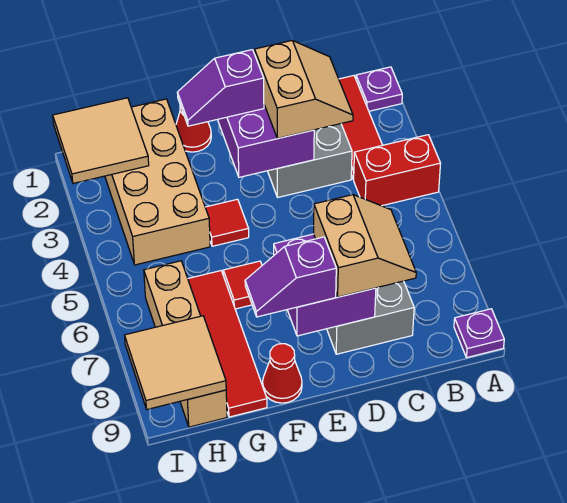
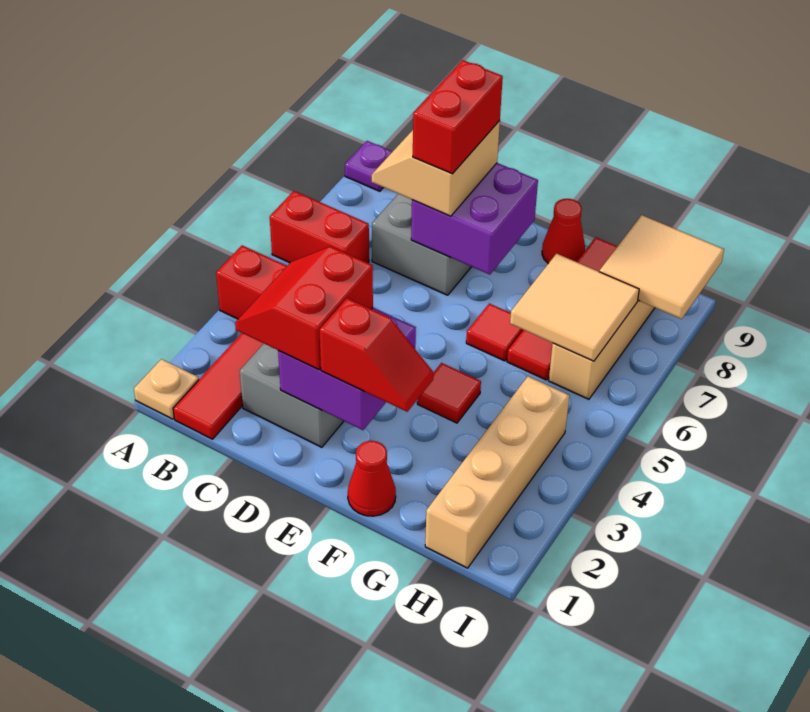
purple 1x1 plate [356,67,402,111] -> tan 1x1 plate [134,359,199,419]
none -> red 1x2 brick [270,191,369,263]
tan 2x2 slope [255,40,353,138] -> red 2x2 slope [235,246,373,370]
none -> red 1x2 brick [413,60,503,174]
purple 1x2 slope [177,50,264,126] -> red 1x2 slope [319,298,433,412]
purple 1x2 slope [245,237,336,317] -> none
tan 2x4 brick [105,99,210,265] -> tan 1x4 brick [425,376,569,568]
tan 2x2 tile [53,98,149,183] -> tan 2x2 tile moved to [510,254,639,361]

